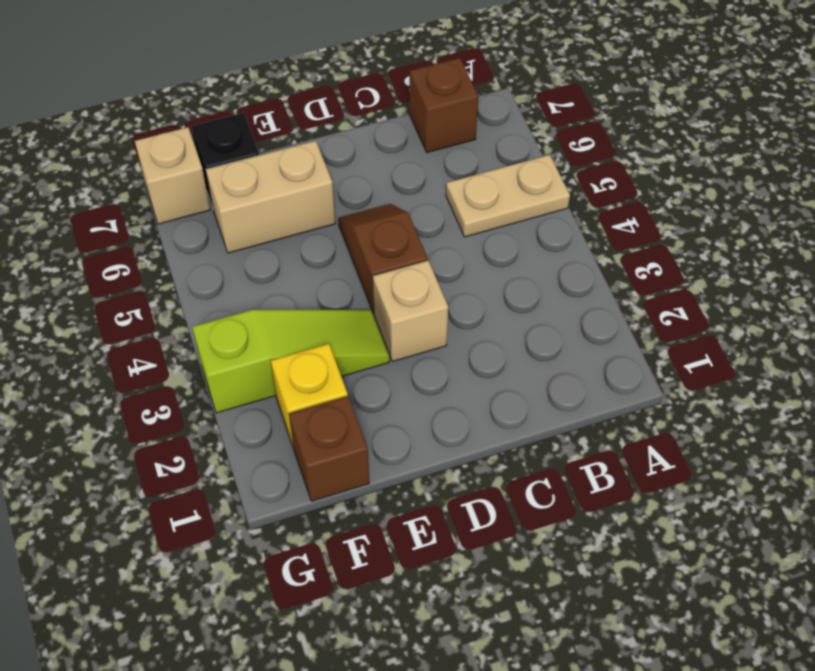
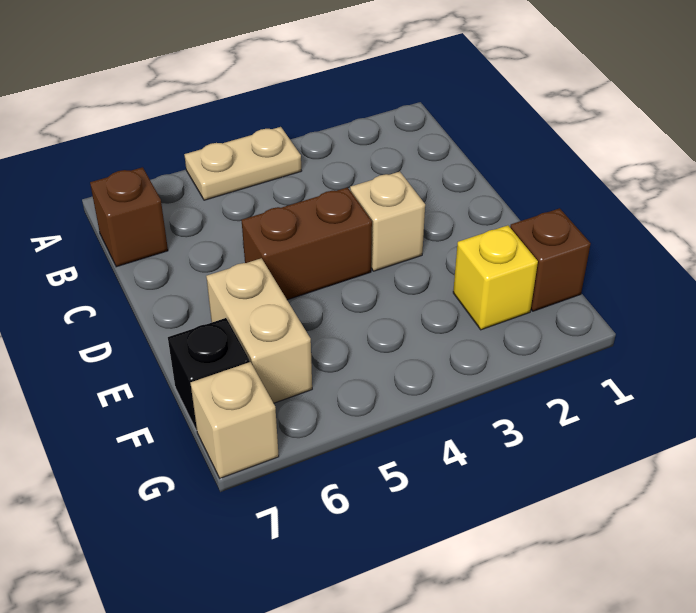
tan 1x2 plate [446,155,570,237] -> tan 1x2 plate turned to [184,127,301,200]
brown 1x2 slope [338,204,428,313] -> brown 1x2 brick [242,188,372,300]
lime 1x3 slope [192,310,389,413] -> none

